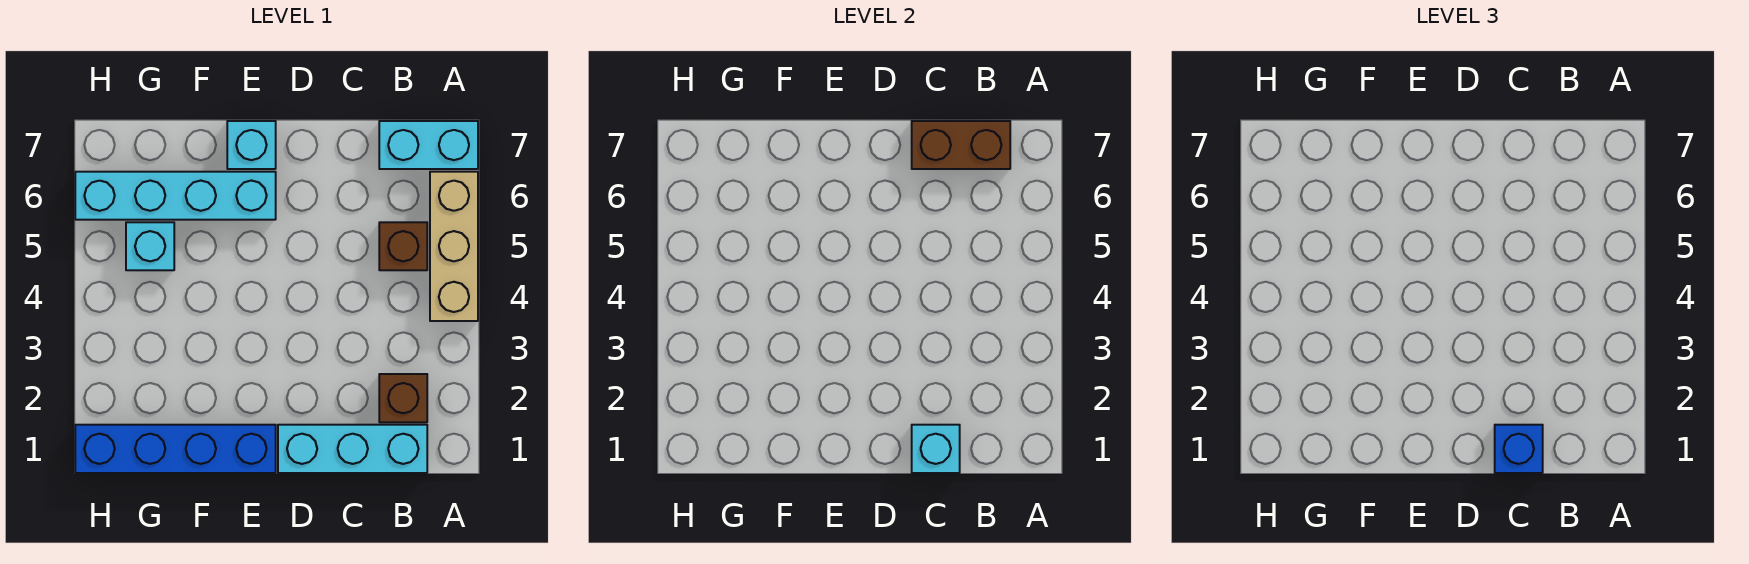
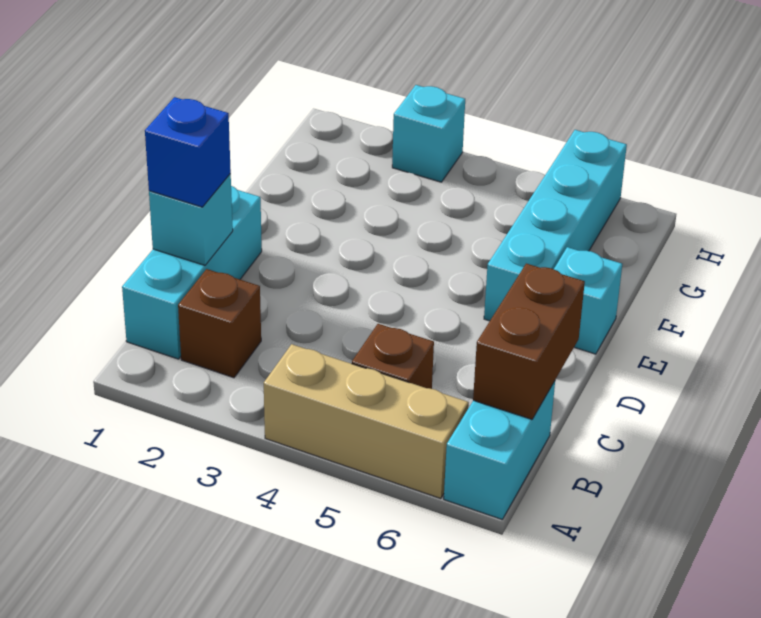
blue 1x4 brick [75,425,276,473] -> none
cyan 1x1 brick [126,222,174,270] -> cyan 1x1 brick moved to [392,85,465,182]

